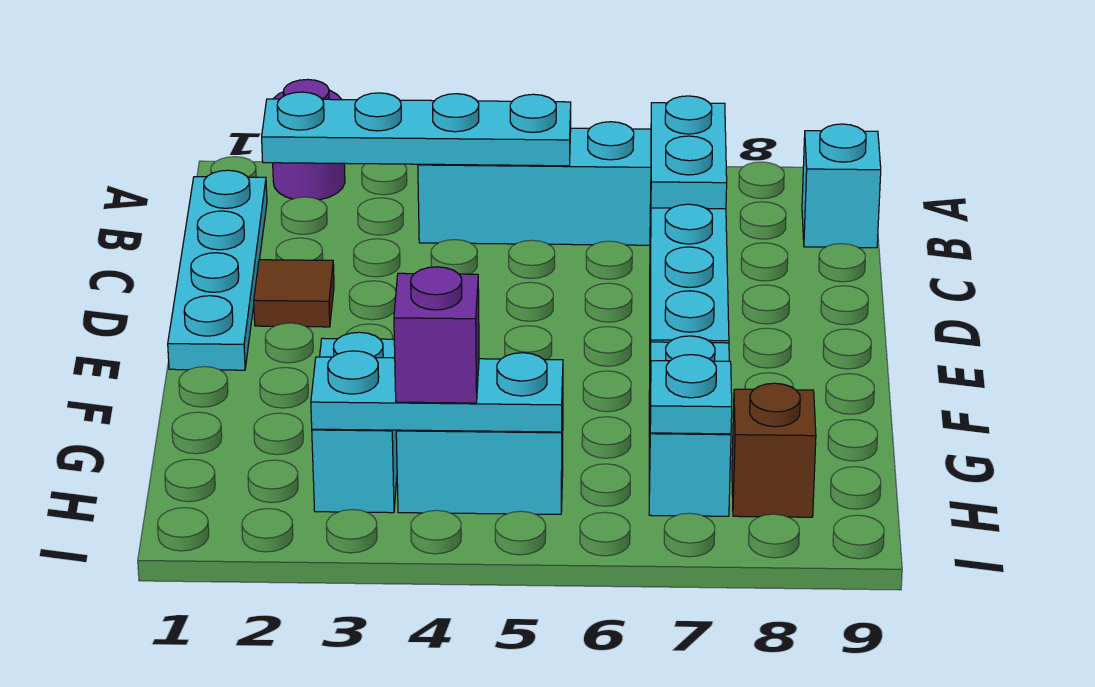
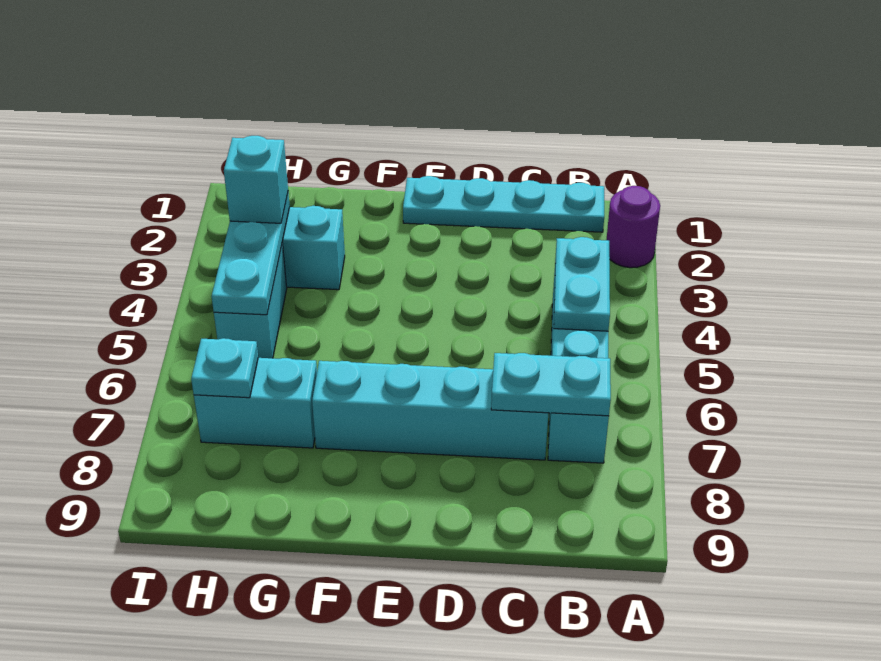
cyan 1x4 plate [262,92,571,166] -> cyan 1x2 plate [554,237,610,331]
cyan 1x1 brick [802,124,881,248] -> cyan 1x1 brick moved to [224,136,288,223]
brown 1x1 tile [254,260,334,327] -> none
purple 1x1 brick [394,267,479,403] -> none
brown 1x1 brick [732,383,816,517] -> none

